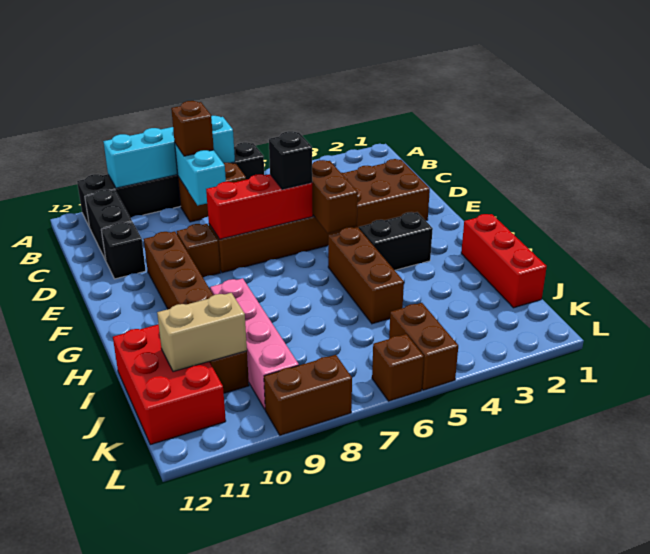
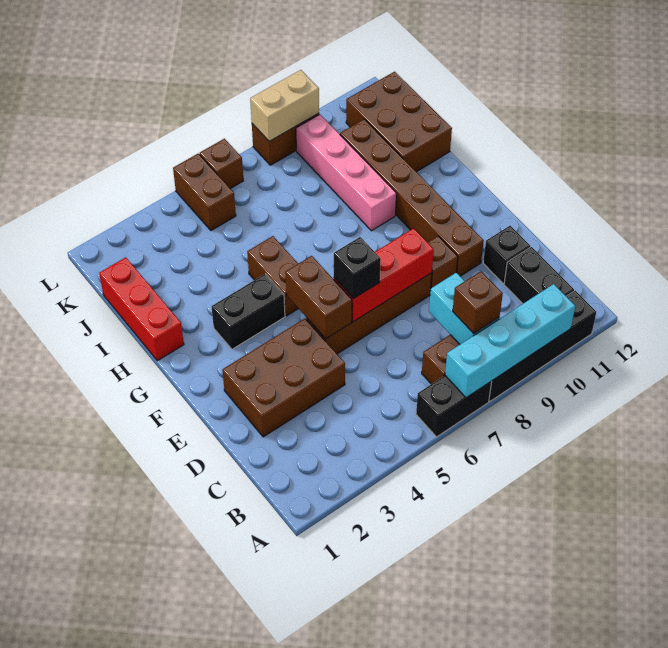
brown 1x3 brick [328,227,404,324] -> brown 1x2 brick [247,236,299,316]
red 2x3 brick [113,324,226,445] -> brown 2x3 brick [346,72,452,172]
tan 1x2 brick [157,293,247,372] -> tan 1x2 brick moved to [250,70,319,141]

